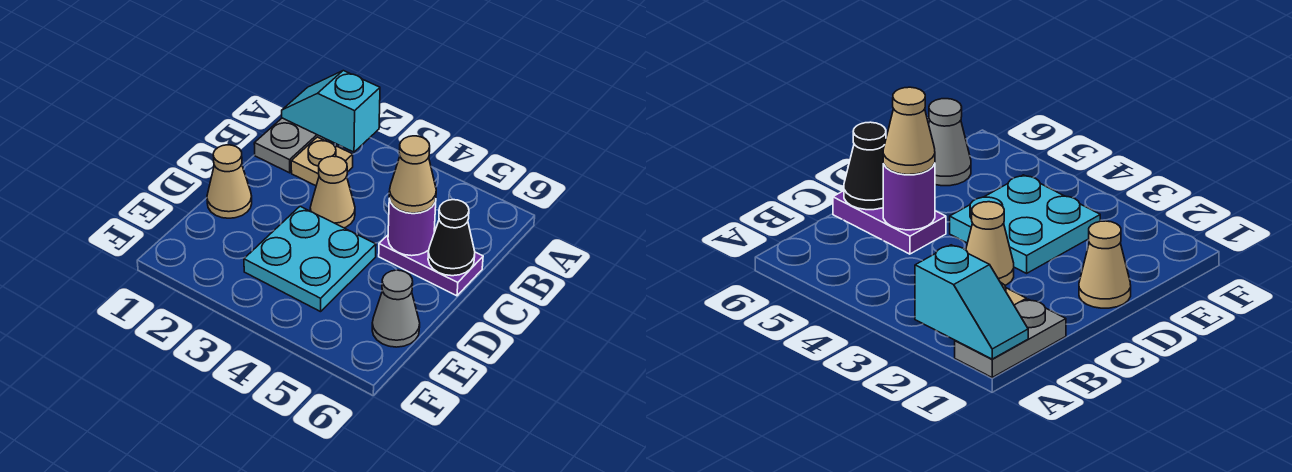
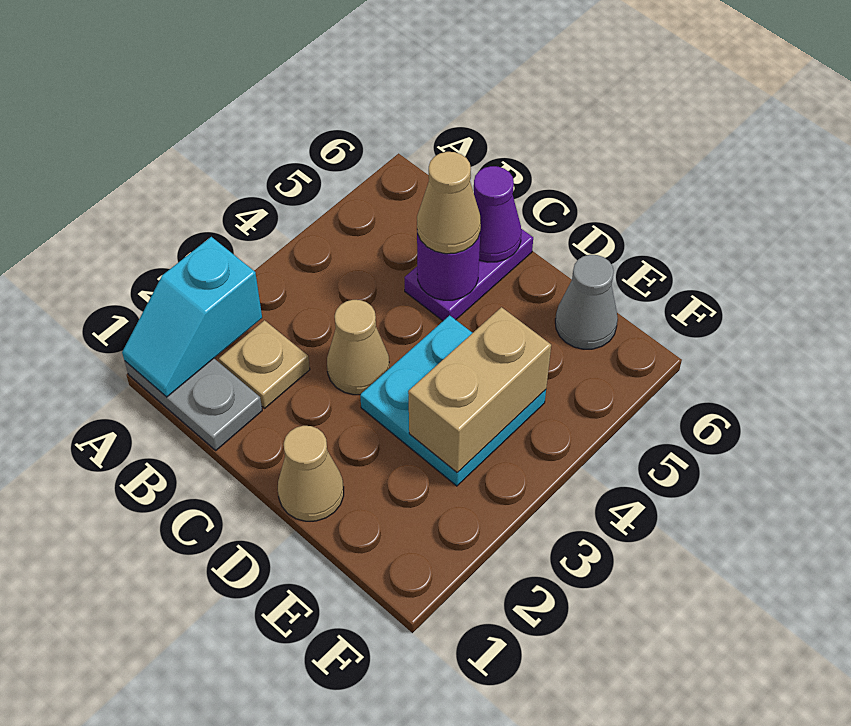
black 1x1 cone [428,200,475,276] -> purple 1x1 cone [474,166,521,262]
none -> tan 1x2 brick [408,307,551,473]

